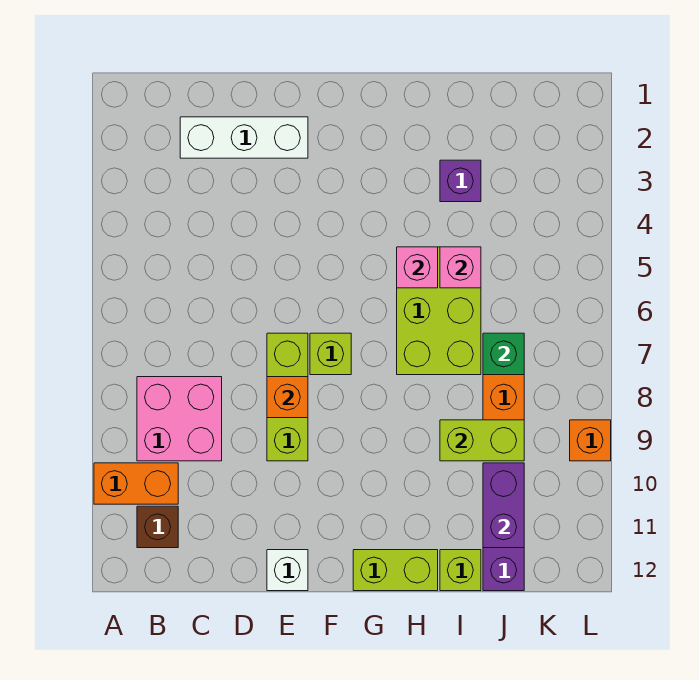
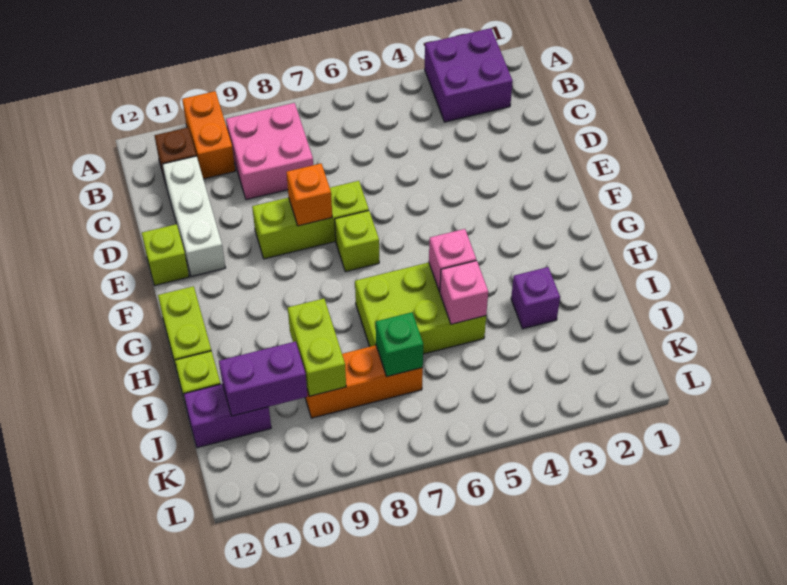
none -> purple 2x2 brick [425,28,513,122]
white 1x3 brick [180,117,308,158] -> white 1x3 brick moved to [162,156,226,277]
white 1x1 brick [267,550,308,591] -> lime 1x1 brick [142,224,189,285]
orange 1x1 brick [570,420,611,461] -> none

